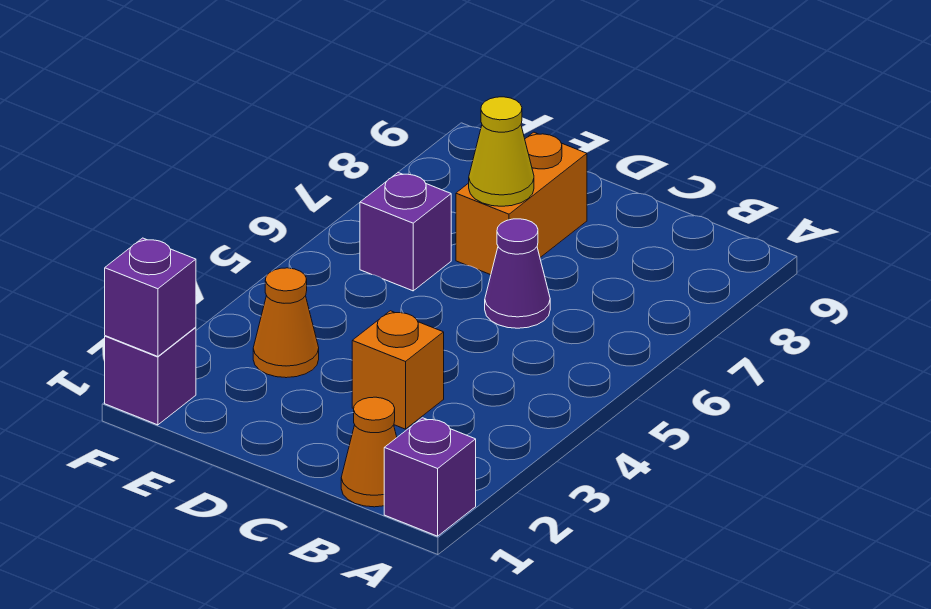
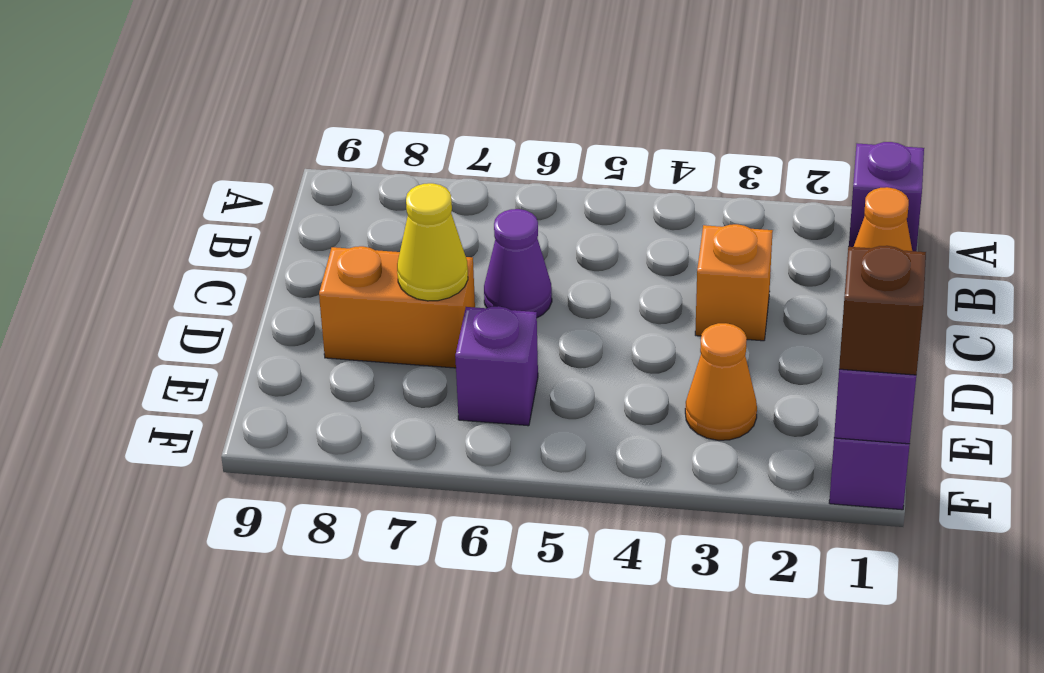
none -> brown 1x1 brick [839,246,926,375]

